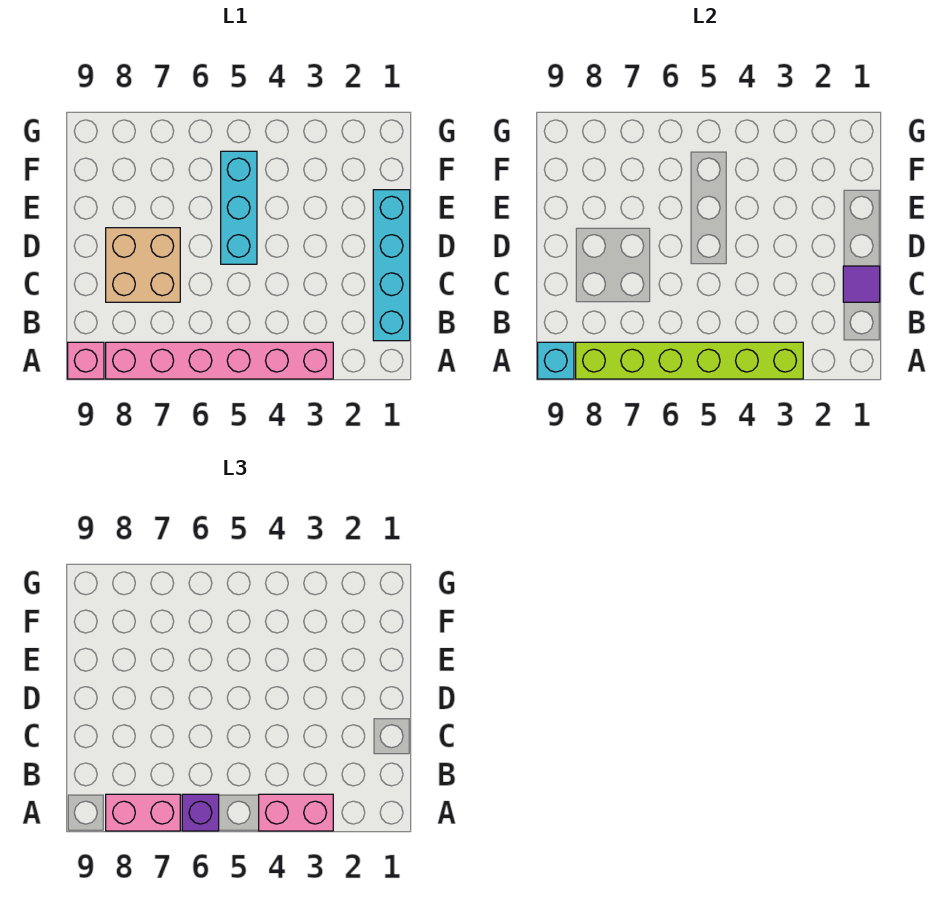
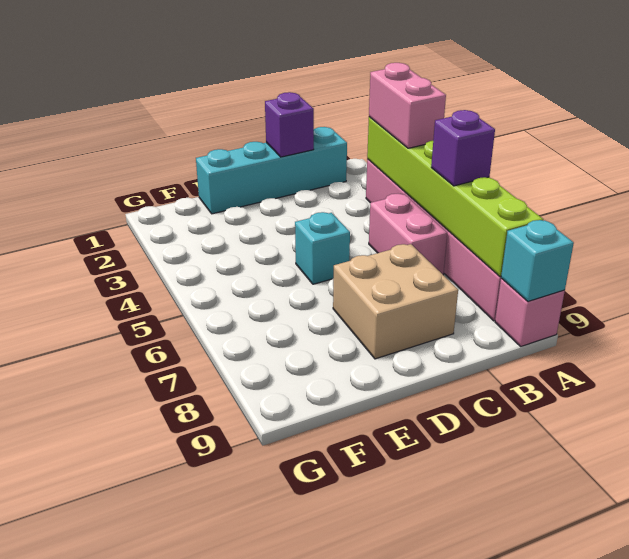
pink 1x2 brick [106,794,180,831] -> pink 1x2 brick moved to [369,194,447,275]
purple 1x1 tile [843,266,880,302] -> purple 1x1 brick [265,92,314,157]
cyan 1x3 brick [221,151,257,264] -> cyan 1x1 brick [295,212,350,284]

